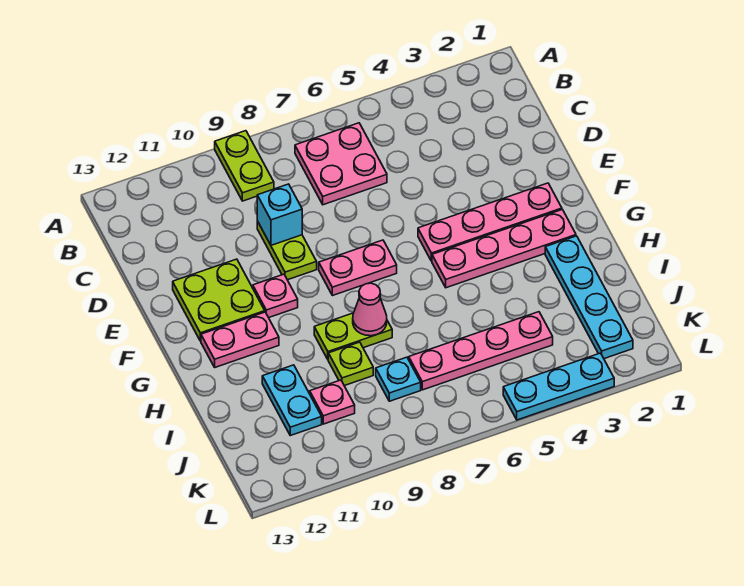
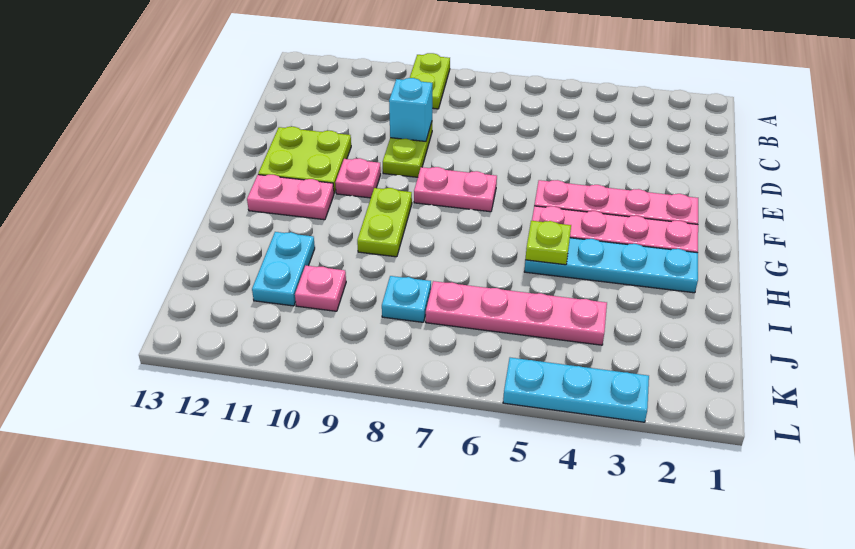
pink 2x2 plate [295,123,387,205] -> none
cyan 1x4 plate [545,236,633,359] -> cyan 1x4 plate turned to [524,238,698,293]
lime 1x2 plate [314,313,392,359] -> lime 1x2 plate turned to [357,188,412,257]
pink 1x1 cone [353,283,387,336] -> none
lime 1x1 plate [328,342,373,386] -> lime 1x1 plate moved to [525,221,571,265]

